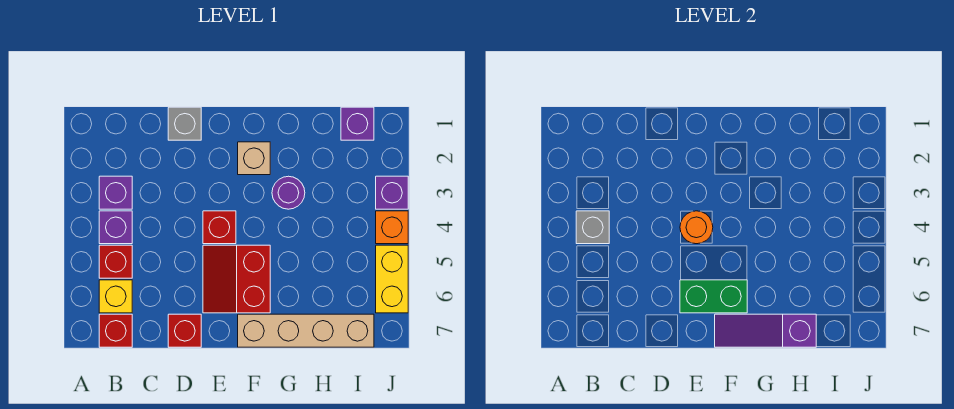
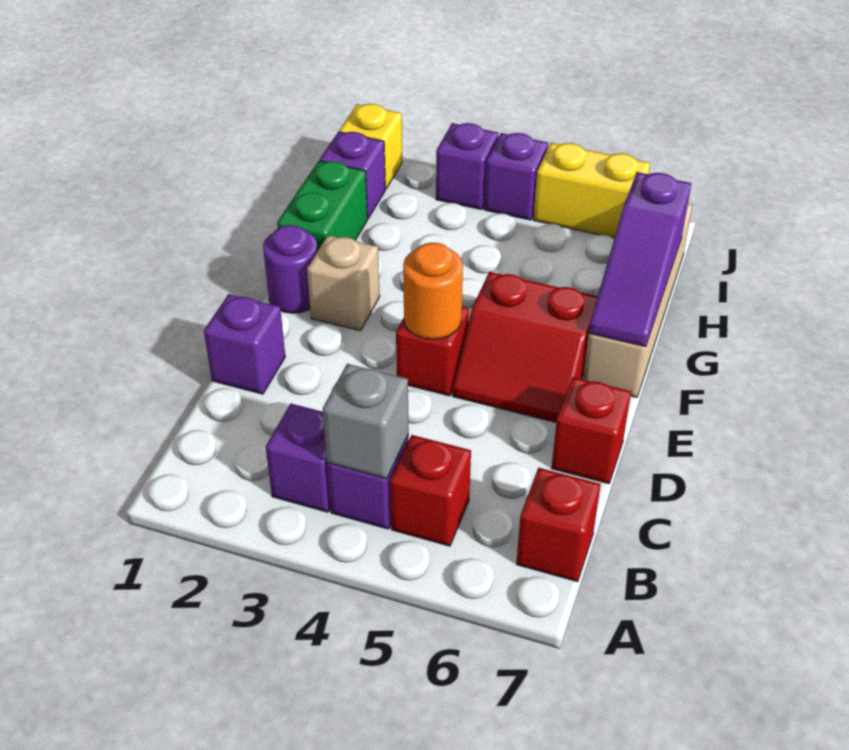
yellow 1x1 brick [99,280,132,313] -> yellow 1x1 brick moved to [339,104,402,189]
grey 1x1 brick [168,107,201,140] -> purple 1x1 brick [204,294,285,394]
green 1x2 brick [680,280,747,313] -> green 1x2 brick moved to [277,161,367,251]
purple 1x1 round brick [272,176,305,209] -> purple 1x1 round brick moved to [263,225,317,313]
orange 1x1 brick [376,211,408,244] -> purple 1x1 brick [484,133,548,220]

